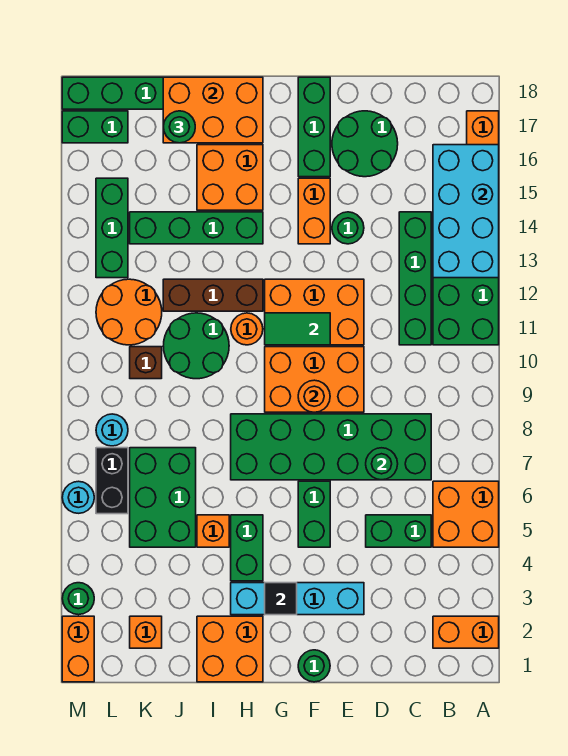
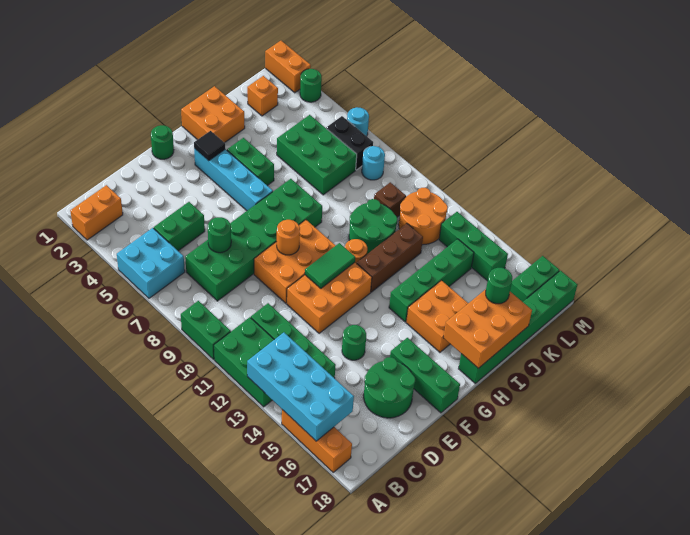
orange 2x2 brick [433,481,499,547] -> cyan 2x2 brick [117,228,185,298]
cyan 1x4 brick [231,583,364,615] -> cyan 1x4 brick turned to [194,148,273,211]
green 1x2 brick [298,481,330,547] -> green 1x2 brick moved to [181,301,231,359]
orange 1x2 brick [298,178,330,244] -> none
orange 1x1 brick [197,515,229,547] -> none

